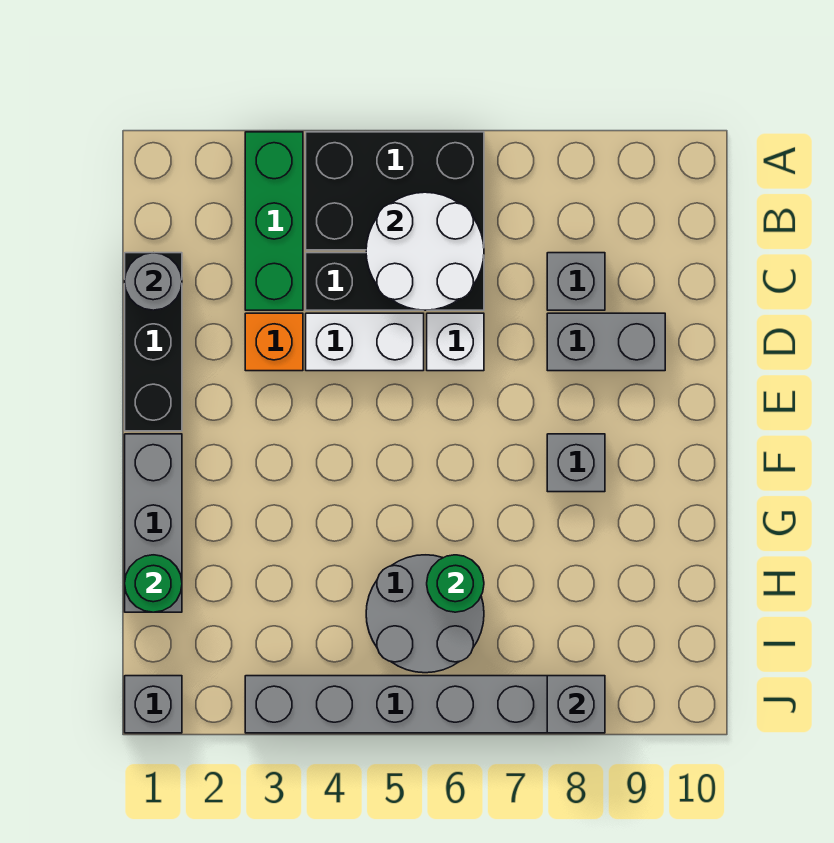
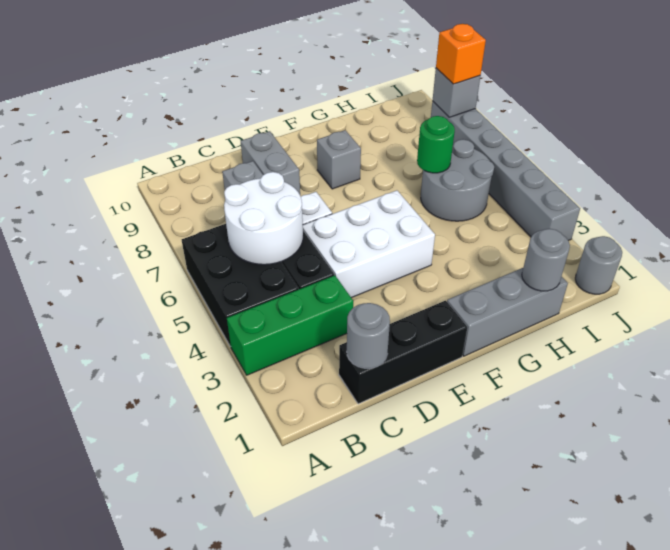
orange 1x1 brick [245,313,303,371] -> orange 1x1 brick moved to [436,24,486,84]
white 1x2 brick [306,313,424,371] -> white 2x3 brick [303,190,435,298]
green 1x1 round brick [125,555,182,612] -> grey 1x1 round brick [522,229,570,291]
grey 1x1 brick [125,676,182,733] -> grey 1x1 round brick [575,236,622,294]

